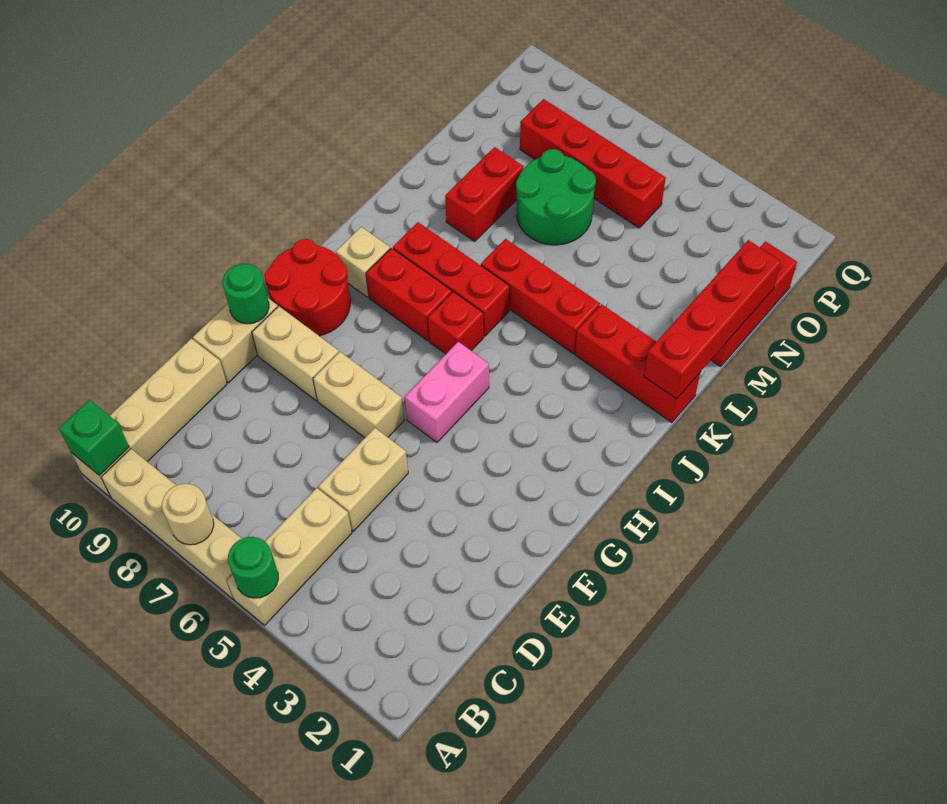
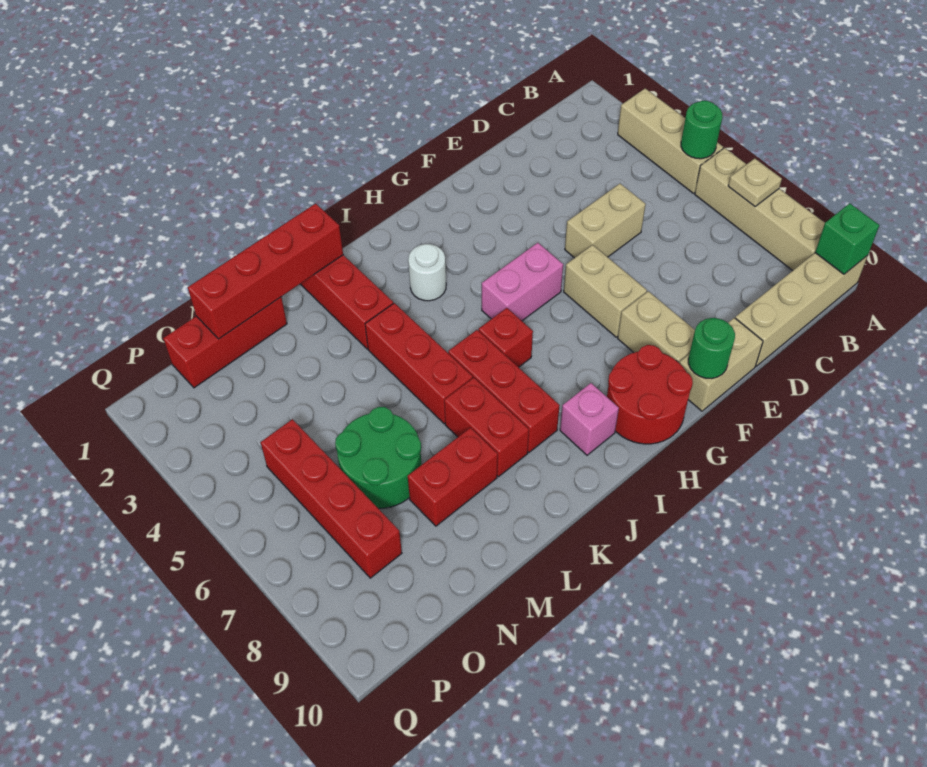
tan 1x3 brick [227,488,352,625] -> tan 1x3 brick turned to [618,89,723,193]
tan 1x1 round brick [162,484,214,545] -> tan 1x1 plate [728,159,782,206]
none -> white 1x1 round brick [408,244,446,301]
red 1x2 brick [366,248,452,341] -> red 1x2 brick moved to [444,378,529,476]
tan 1x1 brick [336,227,390,297] -> pink 1x1 brick [560,383,619,455]

